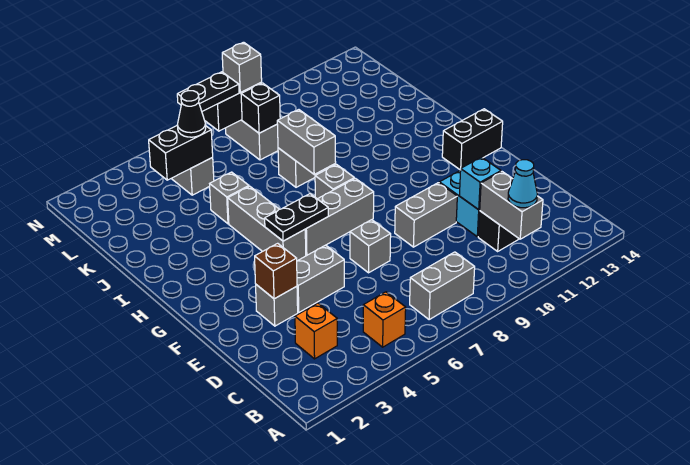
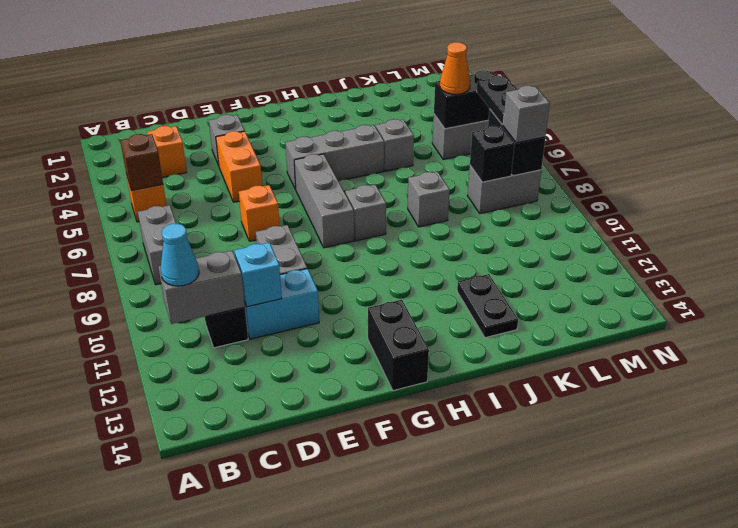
brown 1x1 brick [255,243,297,299] -> brown 1x1 brick moved to [120,134,163,191]
grey 1x2 brick [297,245,344,312] -> orange 1x2 brick [216,131,262,202]
grey 1x1 brick [350,220,391,273] -> orange 1x1 brick [239,185,280,241]
black 1x2 plate [265,194,328,241] -> black 1x2 plate moved to [457,274,518,338]
grey 1x2 brick [277,110,336,174] -> none
black 1x2 brick [149,125,213,180] -> black 1x2 brick turned to [434,71,494,129]
black 1x1 cone [177,91,206,137] -> orange 1x1 cone [440,42,470,94]

